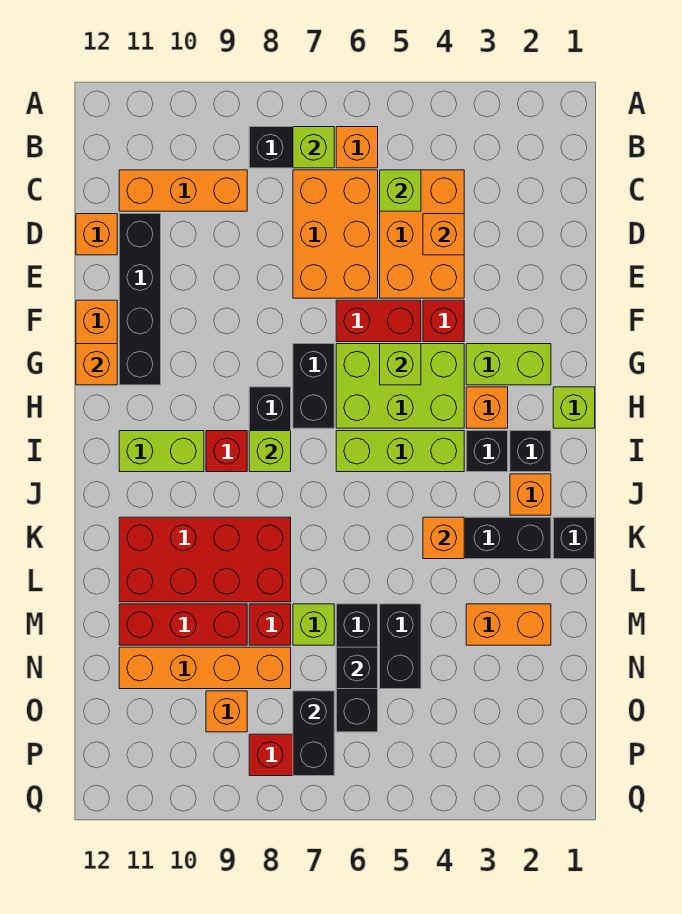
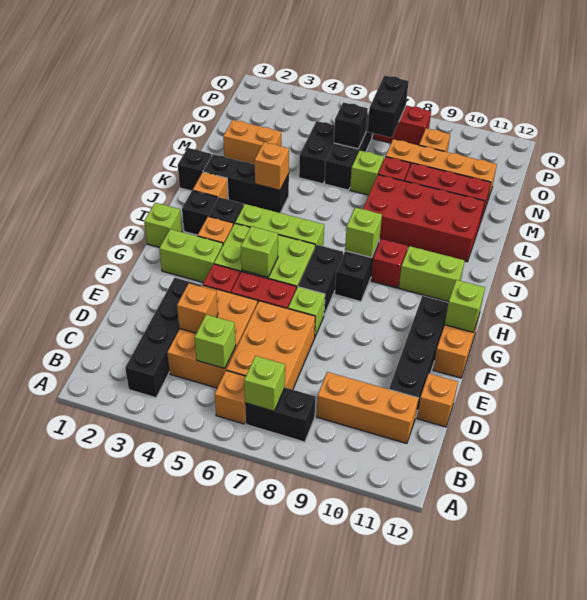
none -> black 1x4 brick [125,278,201,398]
none -> lime 1x1 brick [288,287,325,336]
orange 1x1 brick [76,344,117,385] -> lime 1x1 brick [445,280,485,332]

